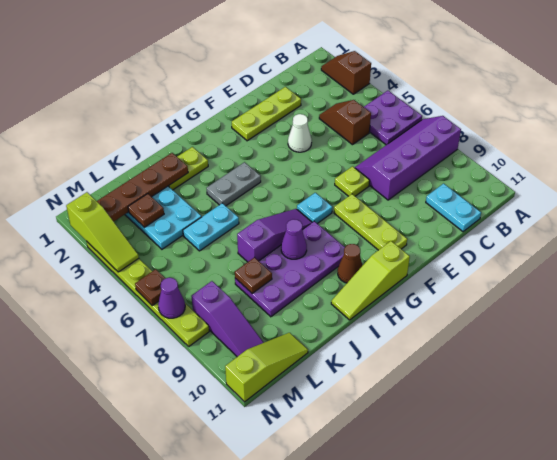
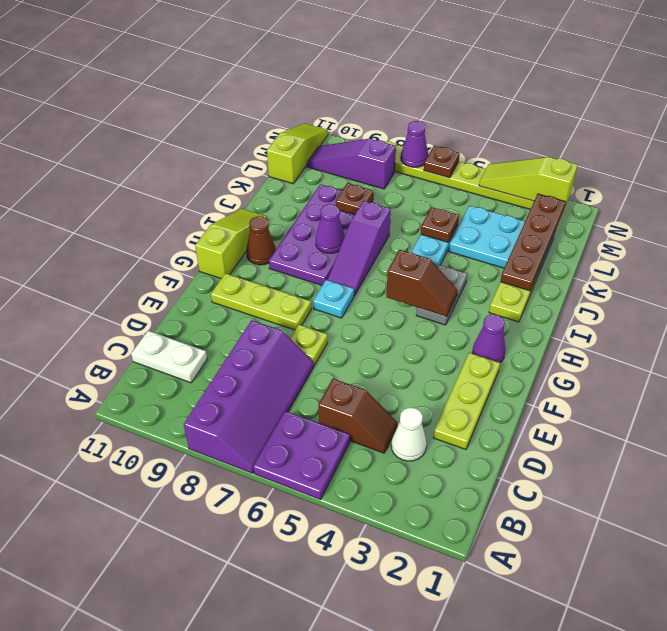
brown 1x2 slope [321,51,371,94] -> brown 1x2 slope moved to [386,250,458,316]
cyan 1x2 plate [426,184,481,232] -> white 1x2 plate [131,331,207,383]
white 1x1 cone [288,114,312,152] -> white 1x1 cone moved to [391,408,427,461]
none -> purple 1x1 cone [472,314,506,363]
brown 1x1 plate [128,194,164,228] -> brown 1x1 plate moved to [421,207,459,242]
lime 1x3 slope [225,333,308,402] -> lime 1x3 slope turned to [267,123,328,184]

